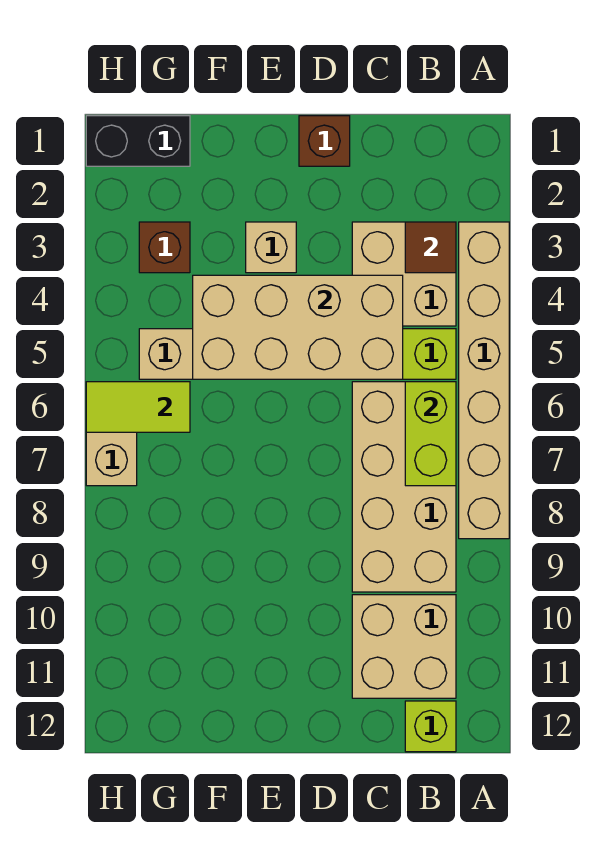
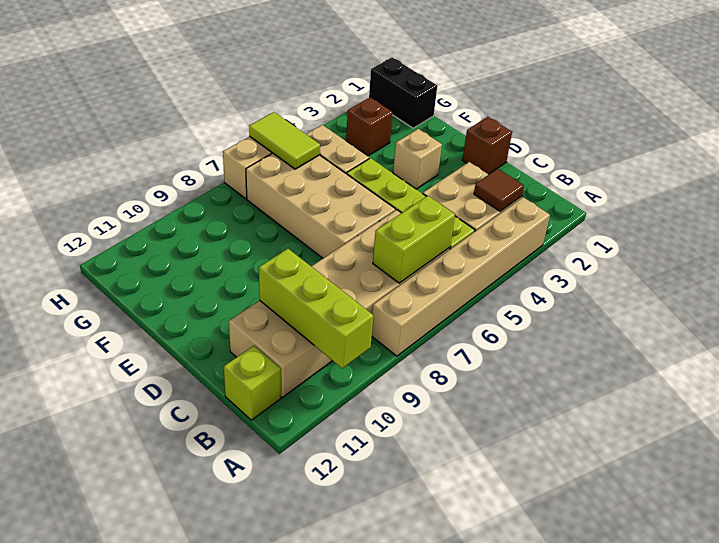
none -> lime 1x3 brick [259,249,373,368]
tan 2x4 brick [193,275,403,379] -> tan 2x4 brick moved to [246,153,396,258]

